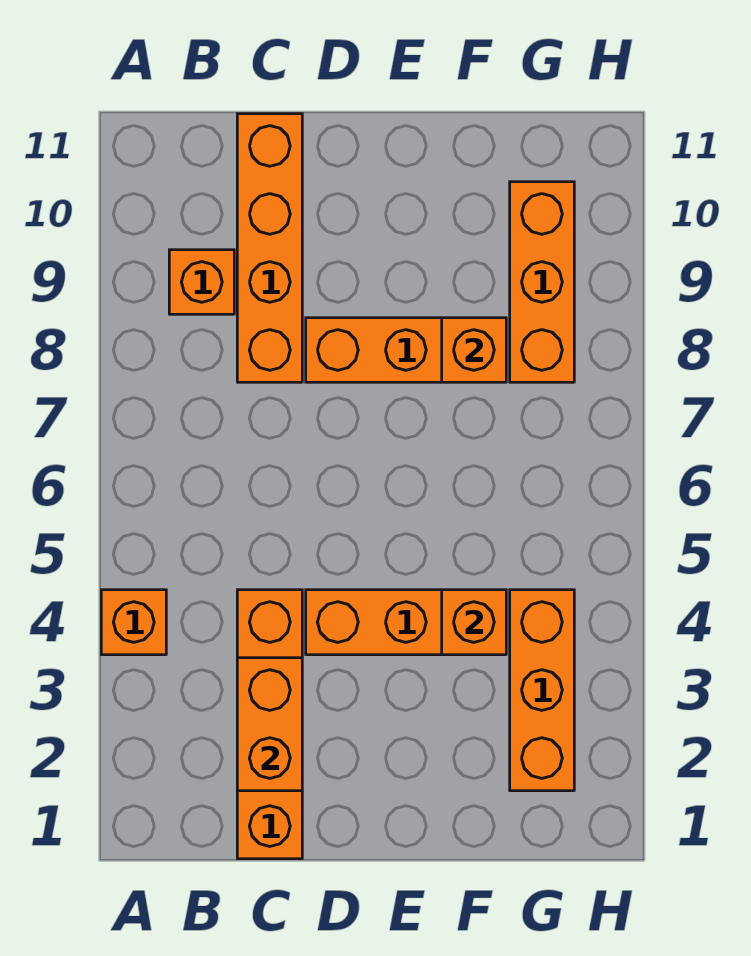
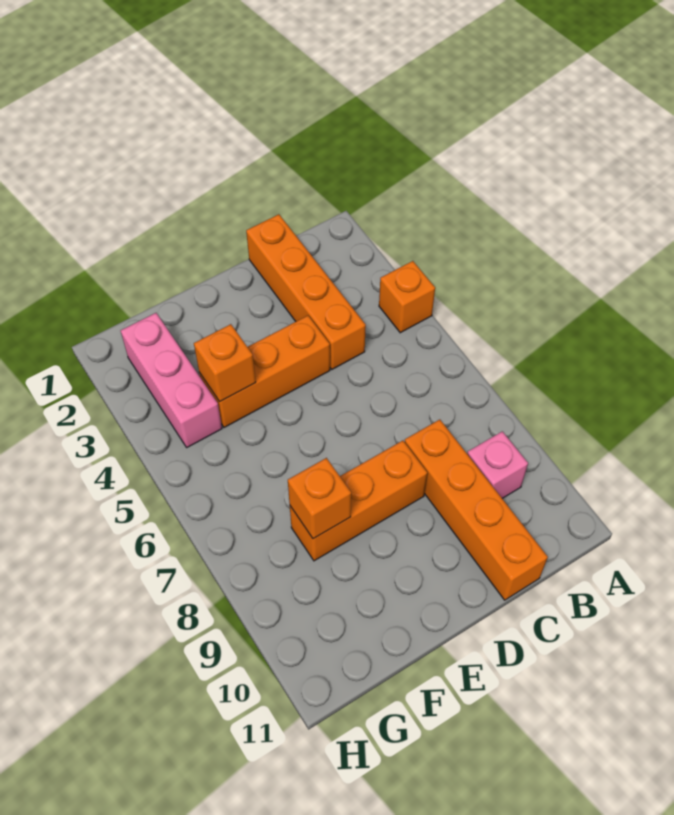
orange 1x1 brick [169,250,234,314] -> pink 1x1 brick [467,431,528,498]
orange 1x2 brick [237,658,302,791] -> none
orange 1x3 brick [510,590,574,791] -> pink 1x3 brick [121,313,222,447]
orange 1x3 brick [510,182,574,382] -> none

